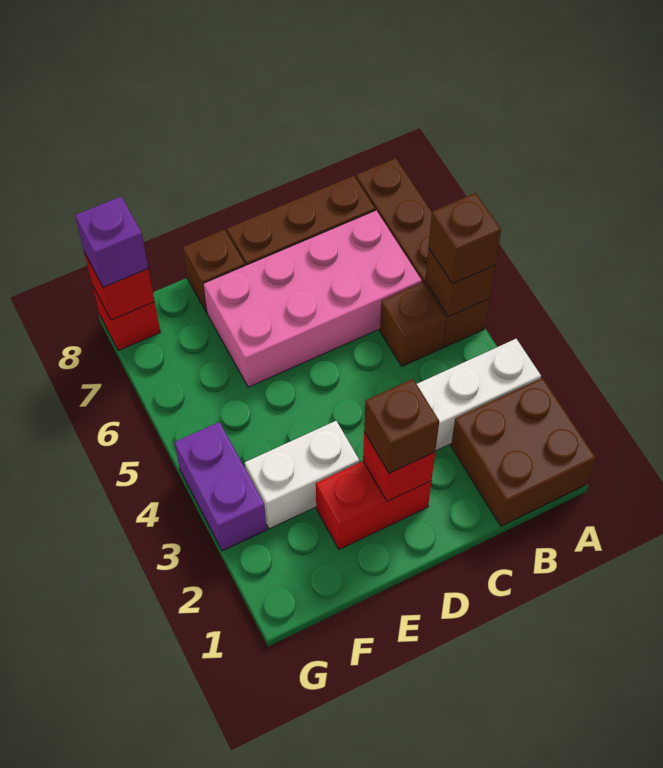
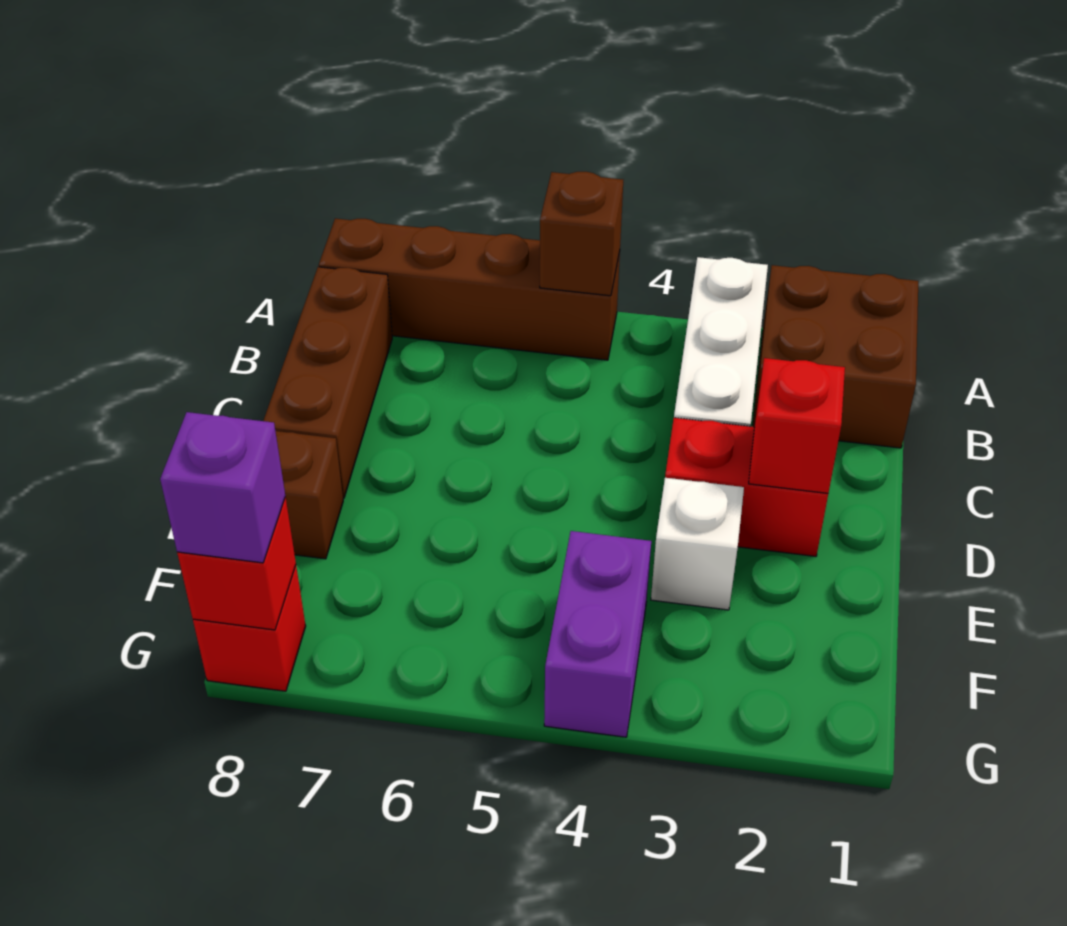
brown 1x1 brick [429,193,501,284] -> none
brown 1x1 brick [380,282,446,366] -> none
pink 2x4 brick [203,210,422,387] -> none
red 1x2 brick [316,461,431,549] -> red 1x2 brick turned to [665,418,828,556]
brown 1x1 brick [364,379,439,473] -> none
white 1x2 brick [245,421,360,529] -> white 1x1 brick [651,478,744,610]
purple 1x2 brick [174,422,267,551] -> purple 1x2 brick turned to [544,531,651,737]

